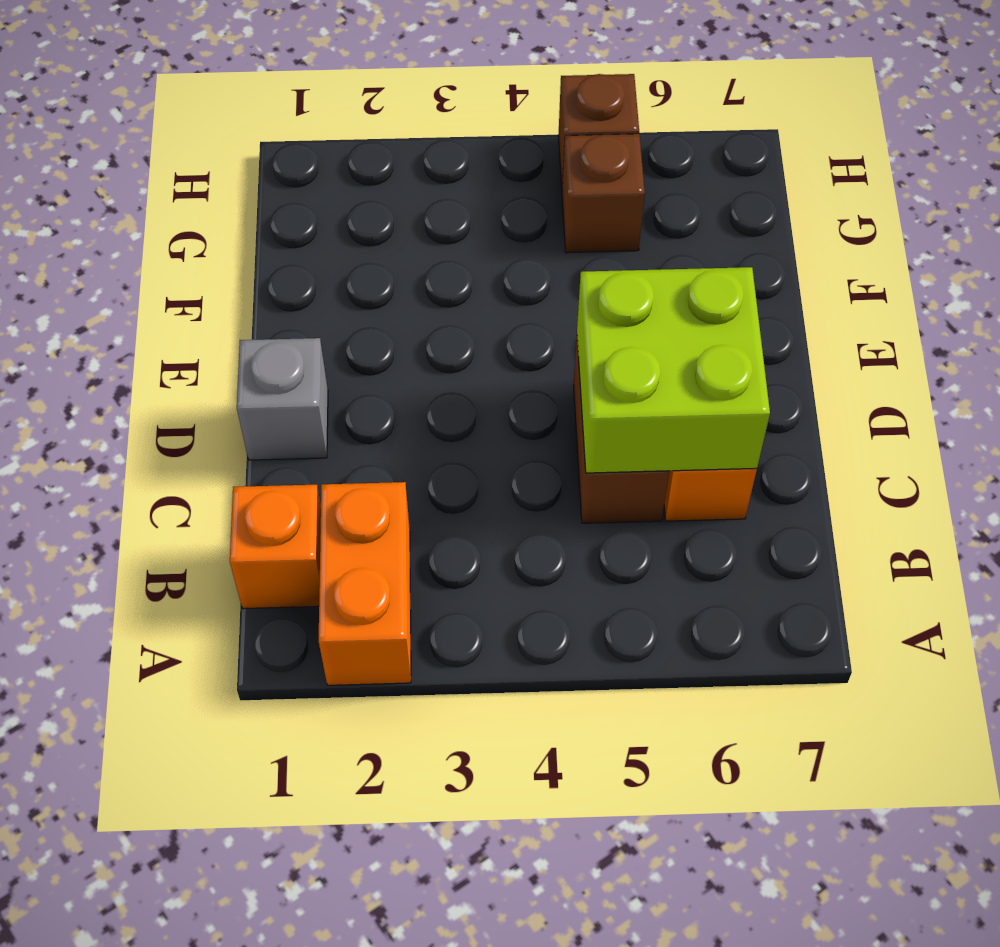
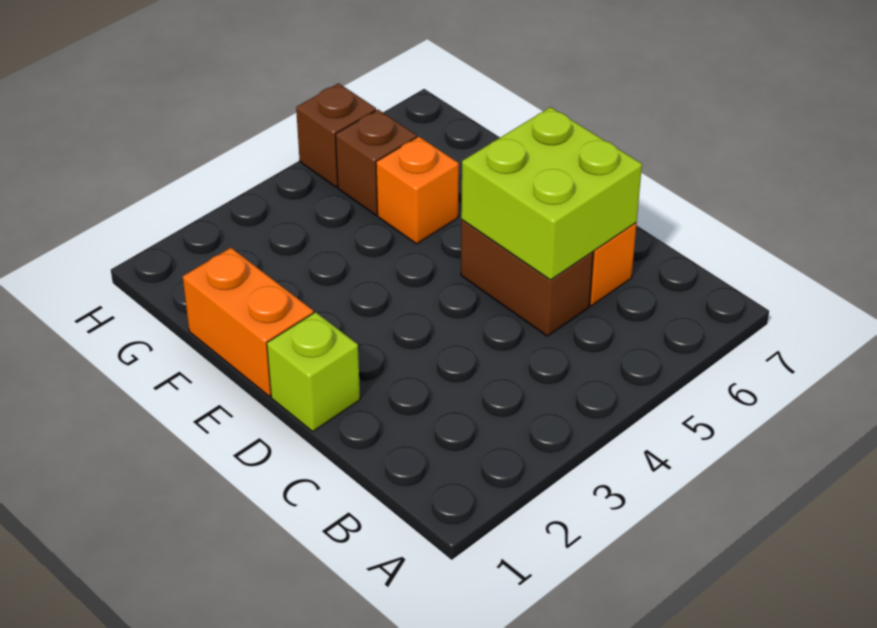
orange 1x2 brick [319,482,411,685] -> orange 1x2 brick moved to [183,248,314,397]
orange 1x1 brick [230,485,321,609] -> orange 1x1 brick moved to [376,136,459,244]
grey 1x1 brick [237,338,328,460] -> lime 1x1 brick [267,312,360,431]

